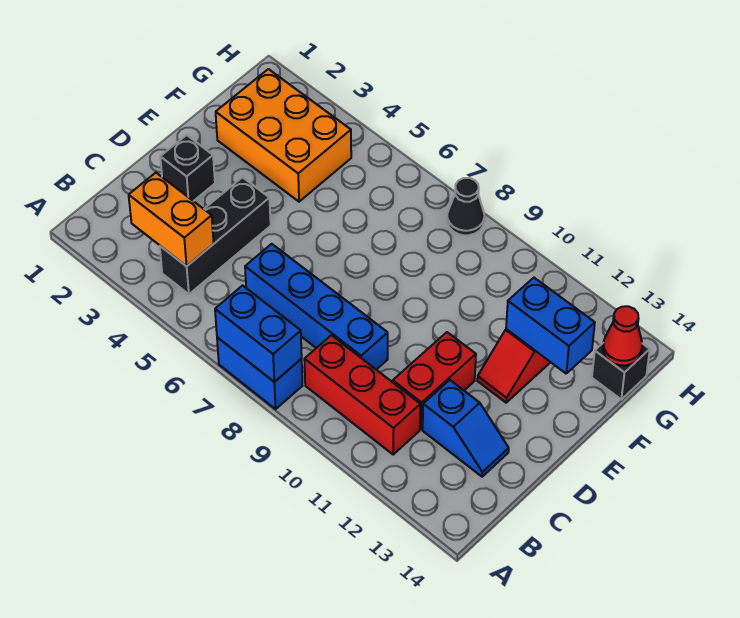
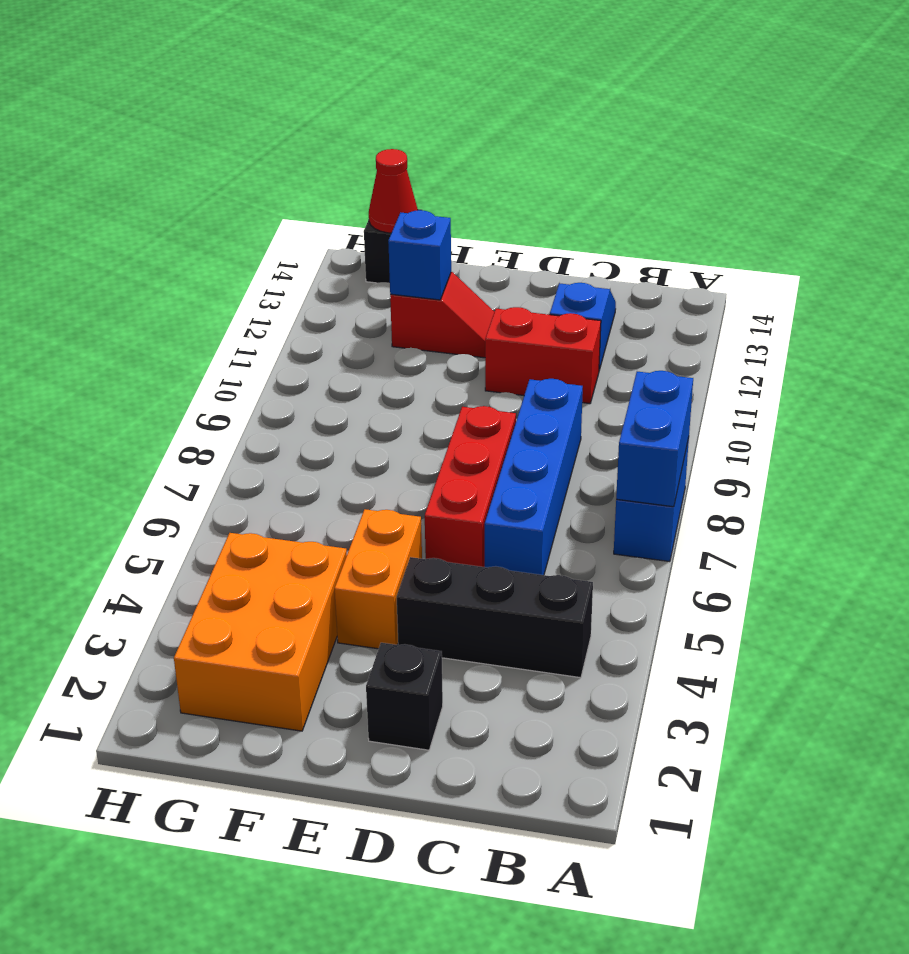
orange 1x2 brick [129,173,214,266] -> orange 1x2 brick moved to [335,509,422,649]
red 1x3 brick [304,335,420,454] -> red 1x3 brick moved to [425,406,516,567]
blue 1x2 brick [506,278,595,373] -> blue 1x1 brick [388,210,451,300]
black 1x1 cone [447,178,484,235] -> none

